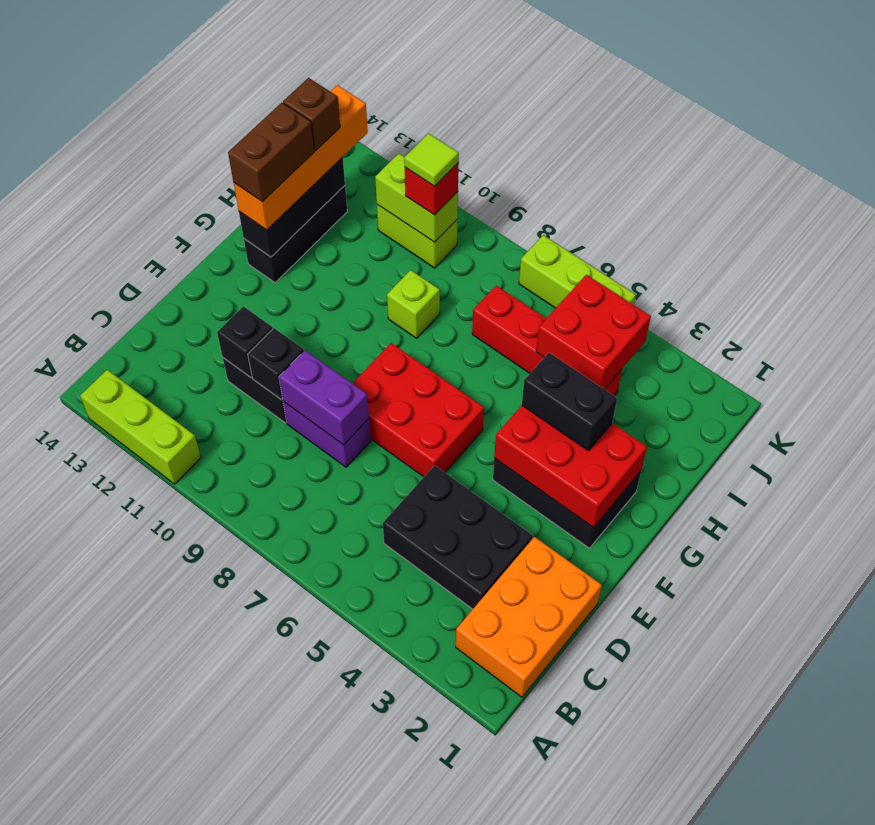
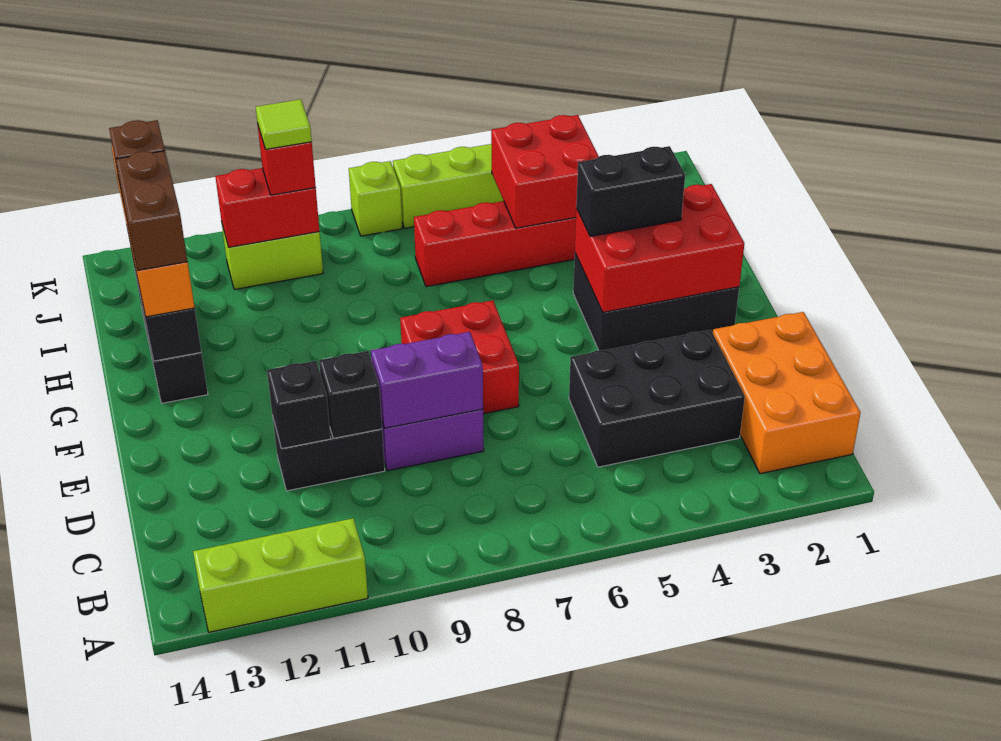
red 2x3 brick [352,343,484,477] -> red 2x2 brick [400,300,519,414]
lime 1x1 brick [387,270,440,338] -> lime 1x1 brick moved to [349,161,402,236]
lime 1x2 brick [375,154,458,242] -> red 1x2 brick [215,168,320,247]

